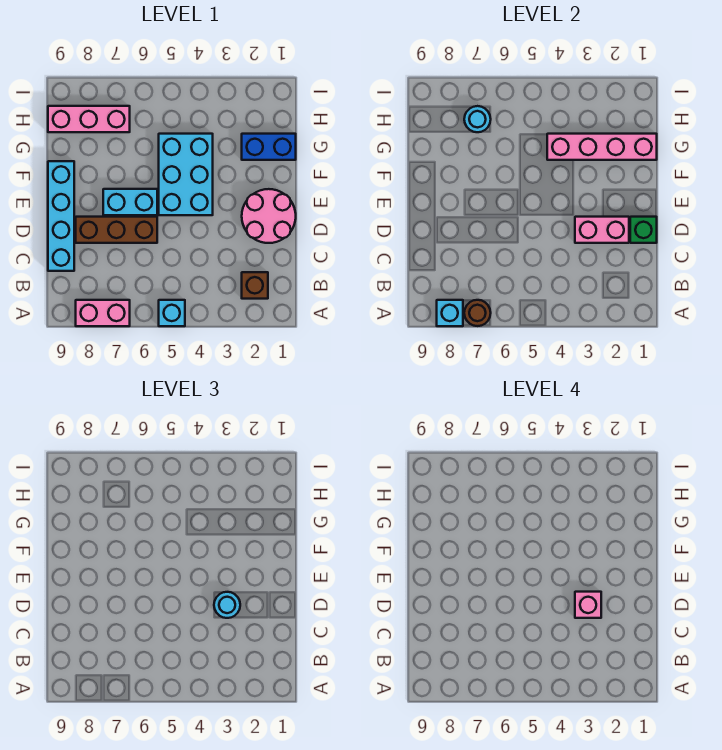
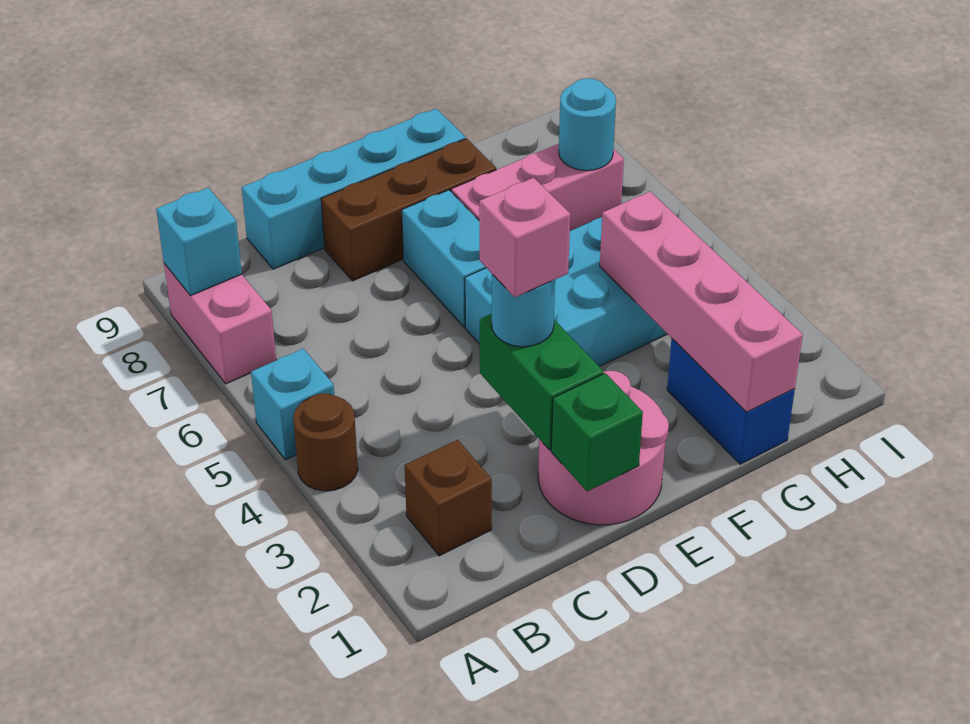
brown 1x1 round brick [464,300,491,326] -> brown 1x1 round brick moved to [293,393,358,491]
pink 1x2 brick [575,217,629,243] -> green 1x2 brick [480,314,604,450]
brown 1x3 brick [76,217,157,243] -> brown 1x3 brick turned to [321,138,496,281]
pink 1x3 brick [48,106,130,132] -> pink 1x3 brick turned to [451,144,624,231]

